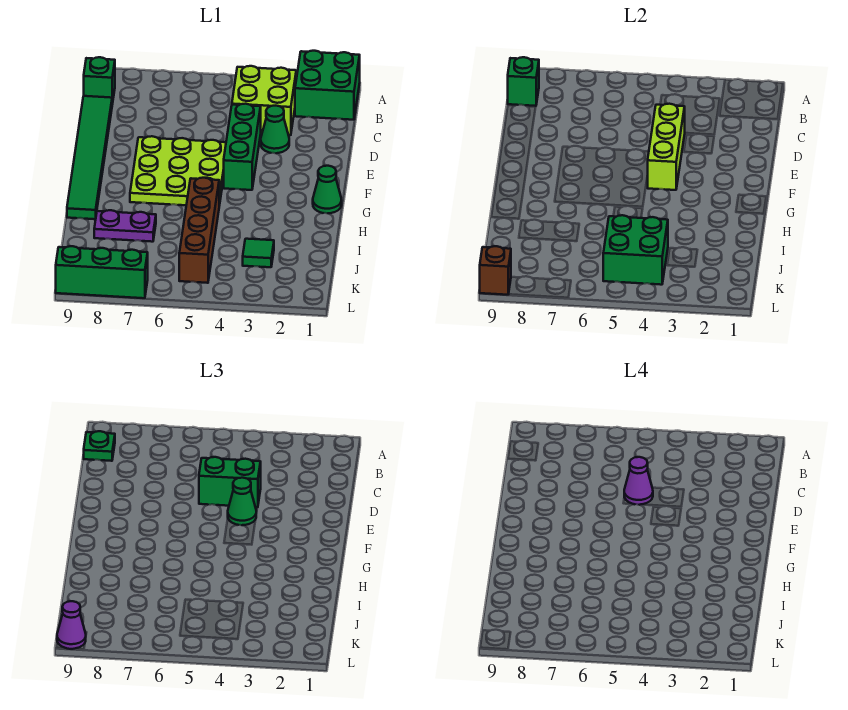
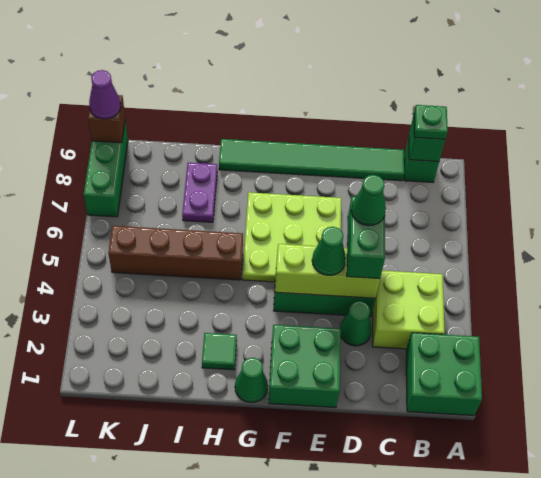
purple 1x1 cone [624,457,653,505] -> green 1x1 cone [351,175,386,226]
green 1x1 tile [243,239,274,267] -> green 1x1 tile moved to [202,333,237,370]
green 2x2 brick [603,215,668,285] -> green 2x2 brick moved to [269,325,341,408]

